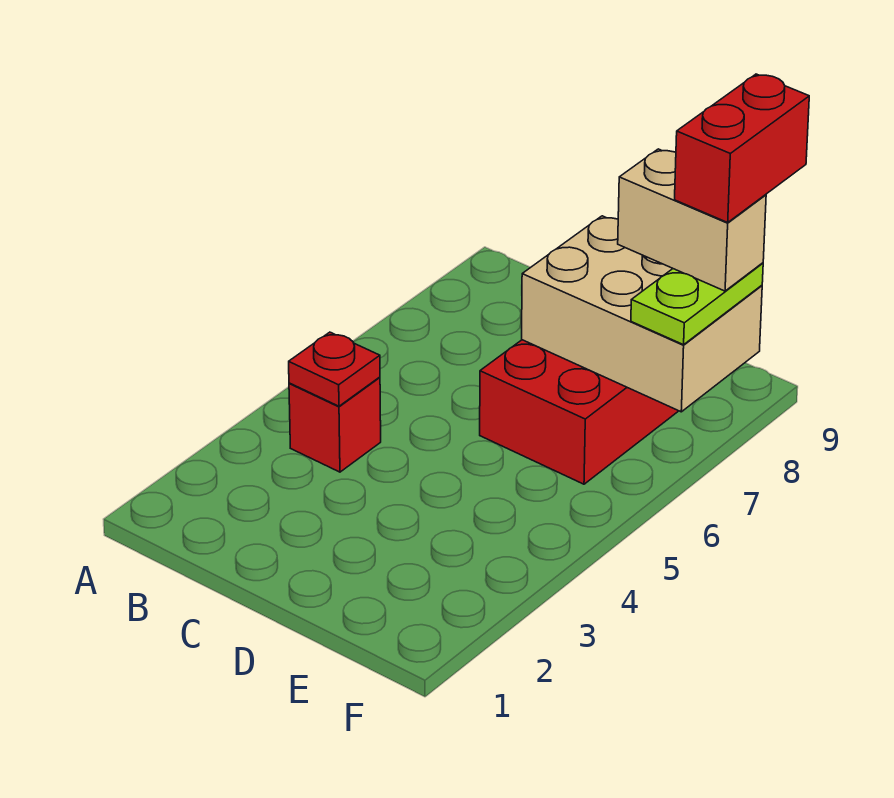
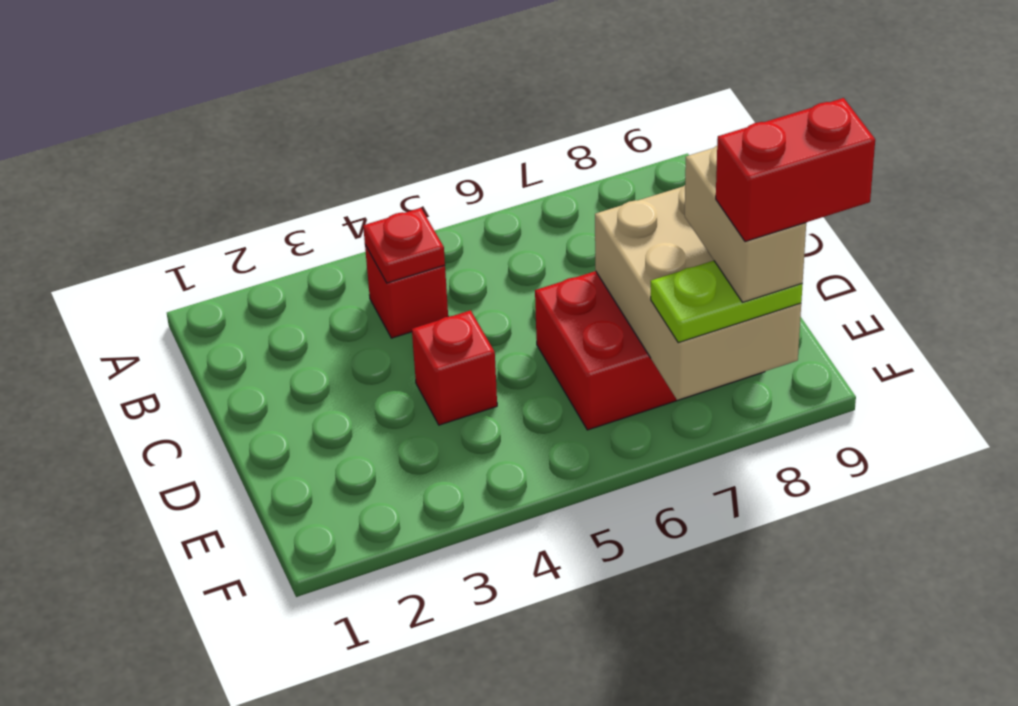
none -> red 1x1 brick [412,310,497,425]

